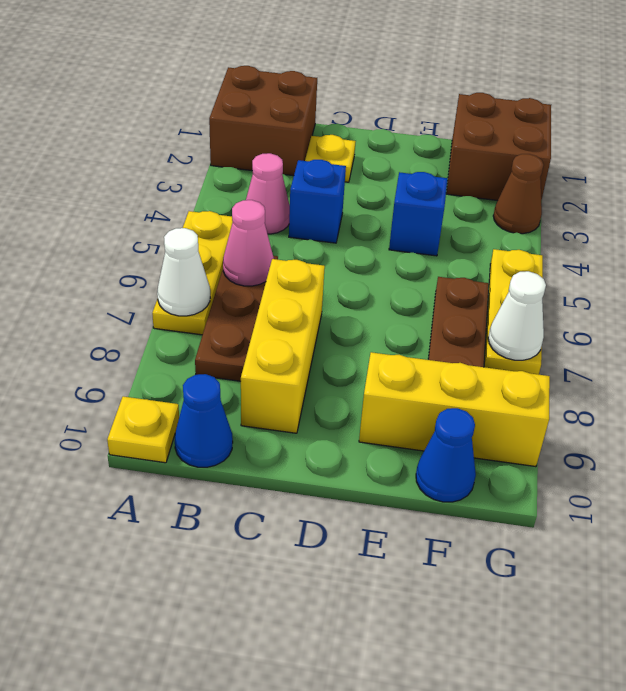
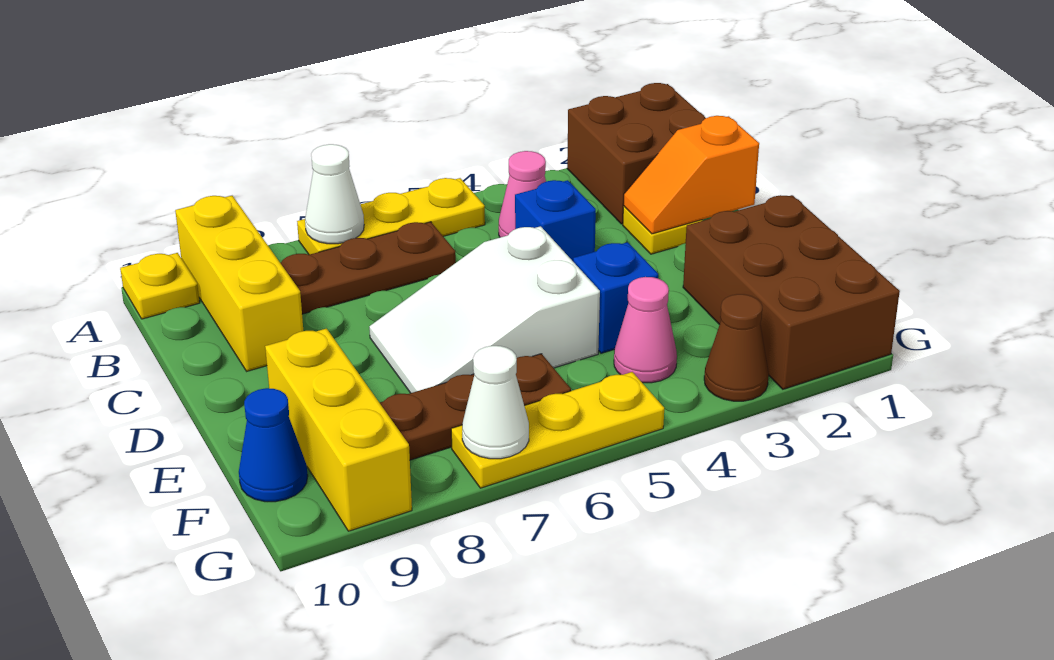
pink 1x1 cone [223,200,274,286] -> pink 1x1 cone moved to [614,277,677,383]
blue 1x1 cone [175,374,233,467] -> none
none -> orange 1x2 slope [623,116,759,234]
yellow 1x3 brick [241,259,325,433] -> yellow 1x3 brick turned to [175,196,303,371]
none -> white 2x3 slope [369,226,600,393]
brown 2x2 brick [446,93,551,201] -> brown 2x3 brick [683,195,900,389]

